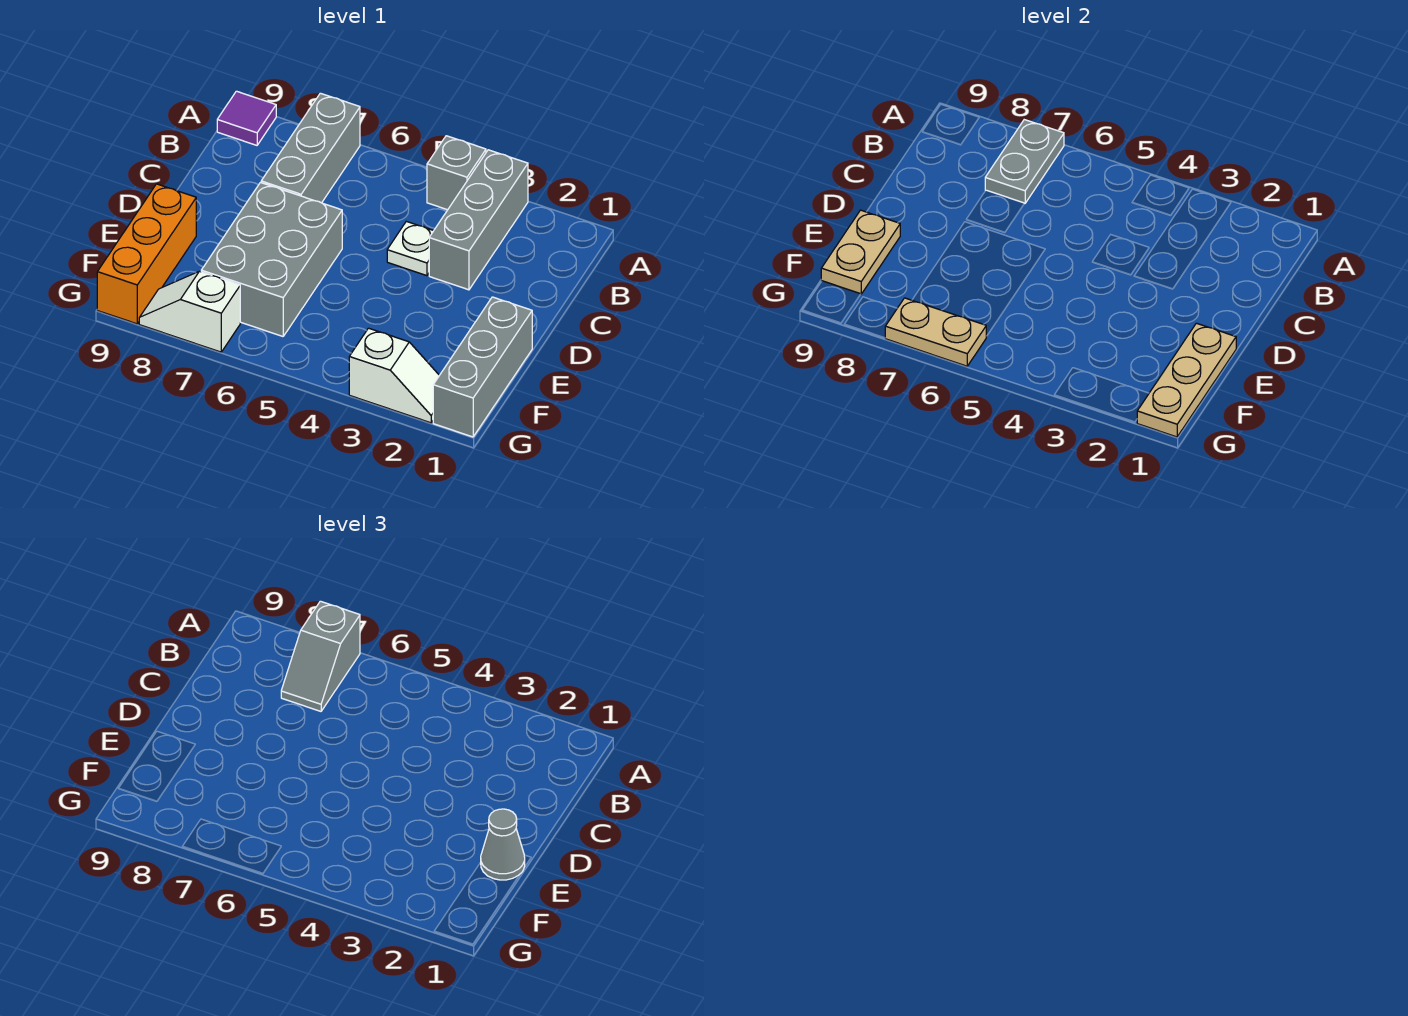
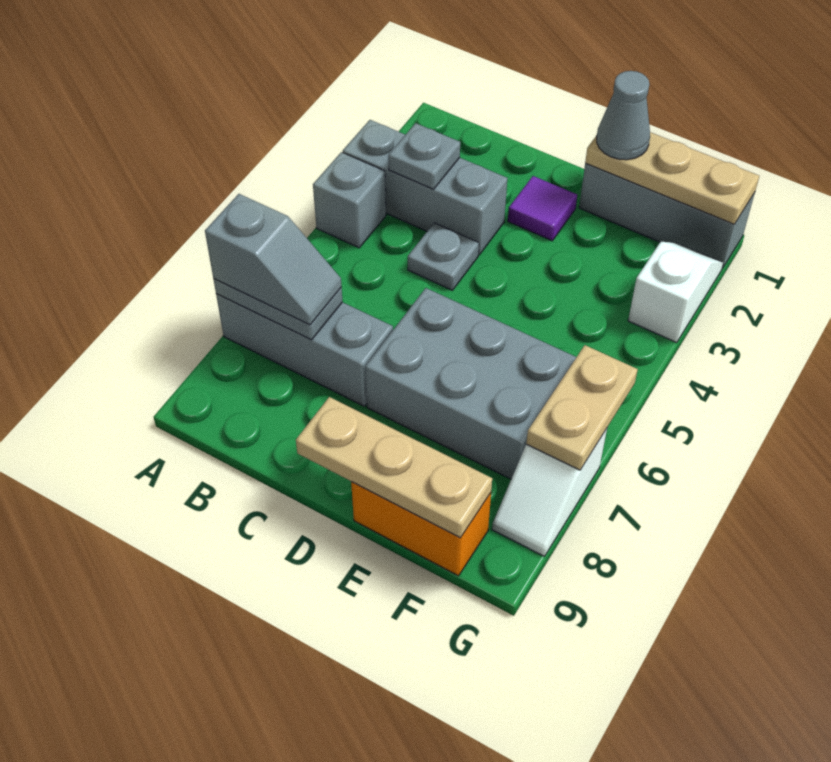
purple 1x1 tile [217,91,276,145] -> purple 1x1 tile moved to [508,176,577,241]
none -> grey 1x1 plate [388,123,460,189]
white 1x1 plate [387,221,433,276] -> grey 1x1 plate [408,223,479,290]
orange 1x3 brick [97,184,196,324] -> orange 1x2 brick [351,482,491,576]
tan 1x2 plate [821,210,900,294] -> tan 1x3 plate [296,397,492,538]

